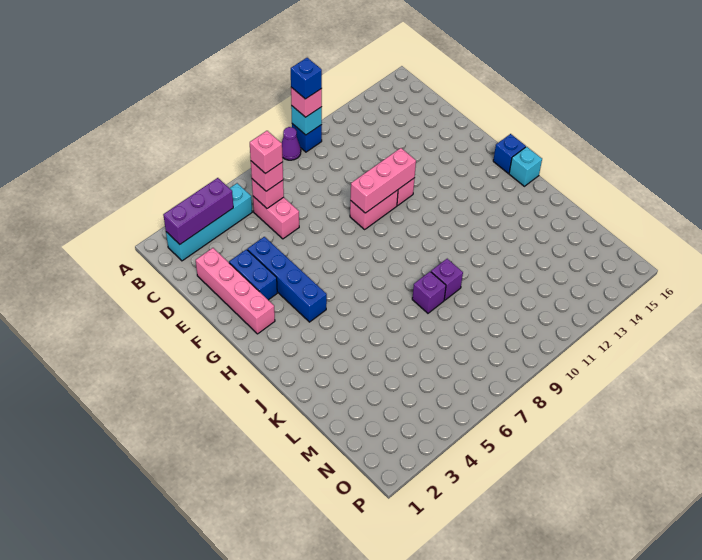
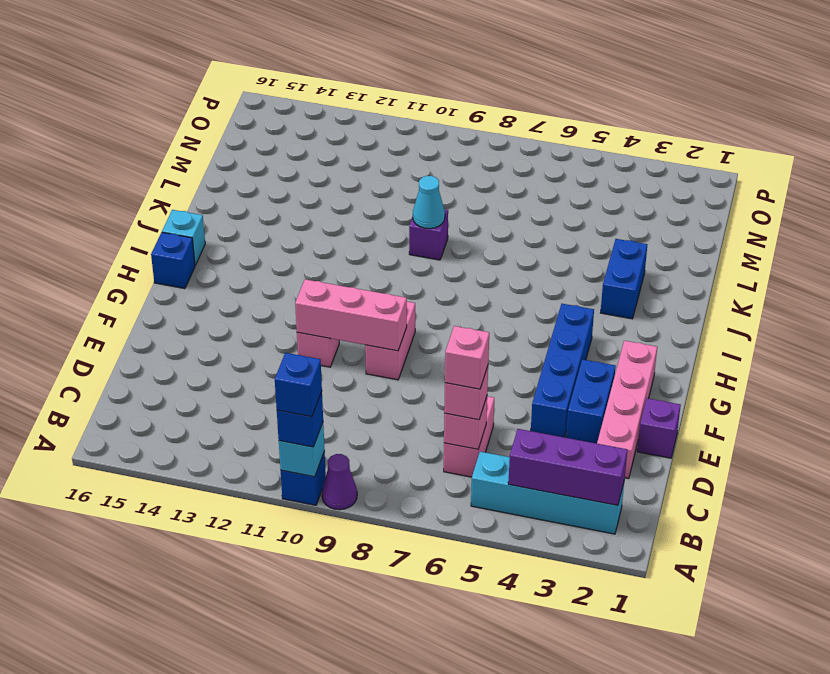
pink 1x1 brick [291,87,322,117] -> blue 1x1 brick [277,392,323,447]
pink 1x2 brick [350,190,398,229] -> pink 1x2 brick turned to [365,302,415,380]
none -> blue 1x2 brick [601,239,647,319]
purple 1x1 brick [412,272,446,313] -> purple 1x1 brick moved to [637,398,681,458]
none -> cyan 1x1 cone [413,176,445,229]

